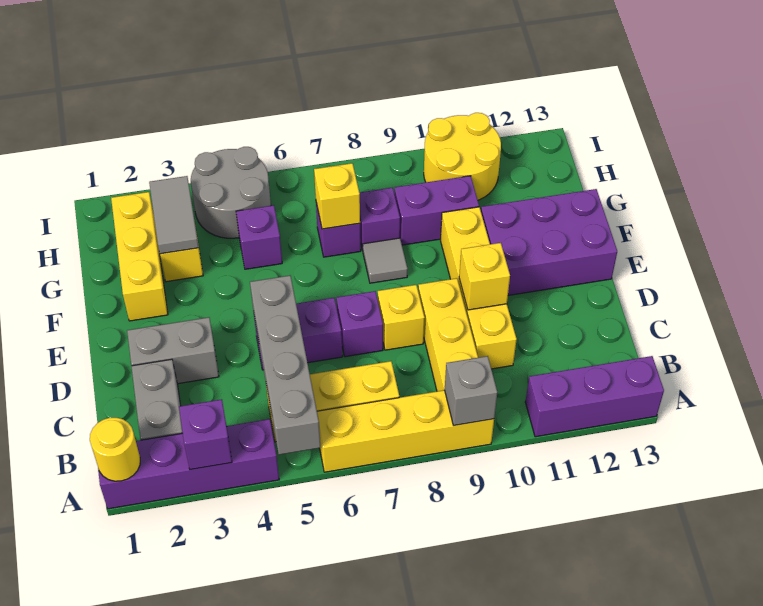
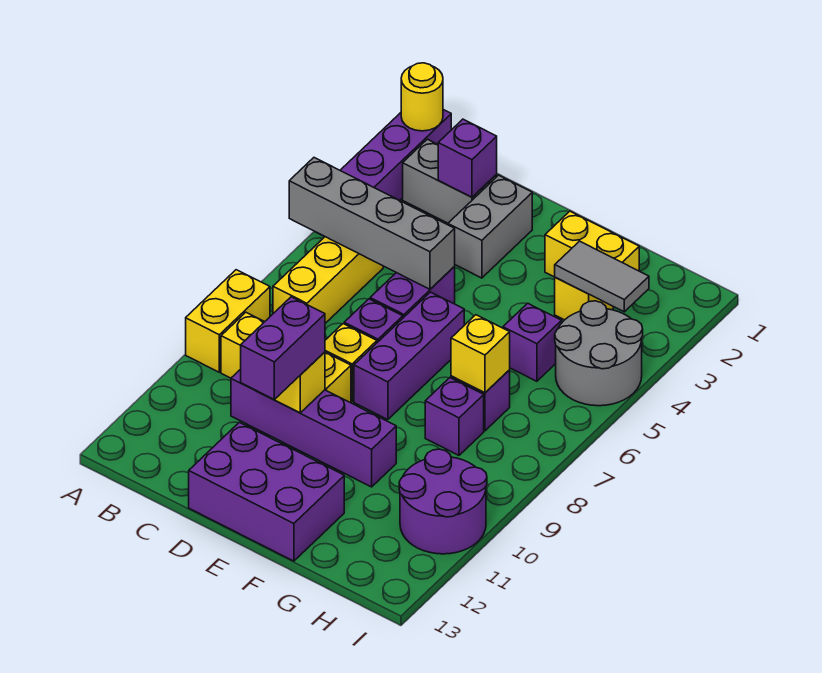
purple 1x1 brick [179,399,232,470] -> purple 1x1 brick moved to [438,119,497,197]
yellow 1x4 brick [317,390,494,472] -> yellow 1x2 brick [186,270,270,372]
grey 1x1 brick [445,356,497,425] -> none
purple 1x3 brick [525,356,664,437] -> purple 1x3 brick moved to [354,292,464,420]
yellow 1x4 brick [441,207,517,369] -> purple 1x4 brick [231,369,396,487]
purple 2x3 brick [481,189,617,295] -> purple 2x3 brick turned to [189,422,344,561]
yellow 1x3 brick [111,192,168,321] -> yellow 1x2 brick [545,211,639,277]
grey 1x1 tile [363,238,408,283] -> none
purple 1x2 brick [394,176,479,245] -> purple 1x2 brick moved to [241,297,325,399]
yellow 2x2 round brick [424,113,501,200] -> purple 2x2 round brick [399,449,487,554]

